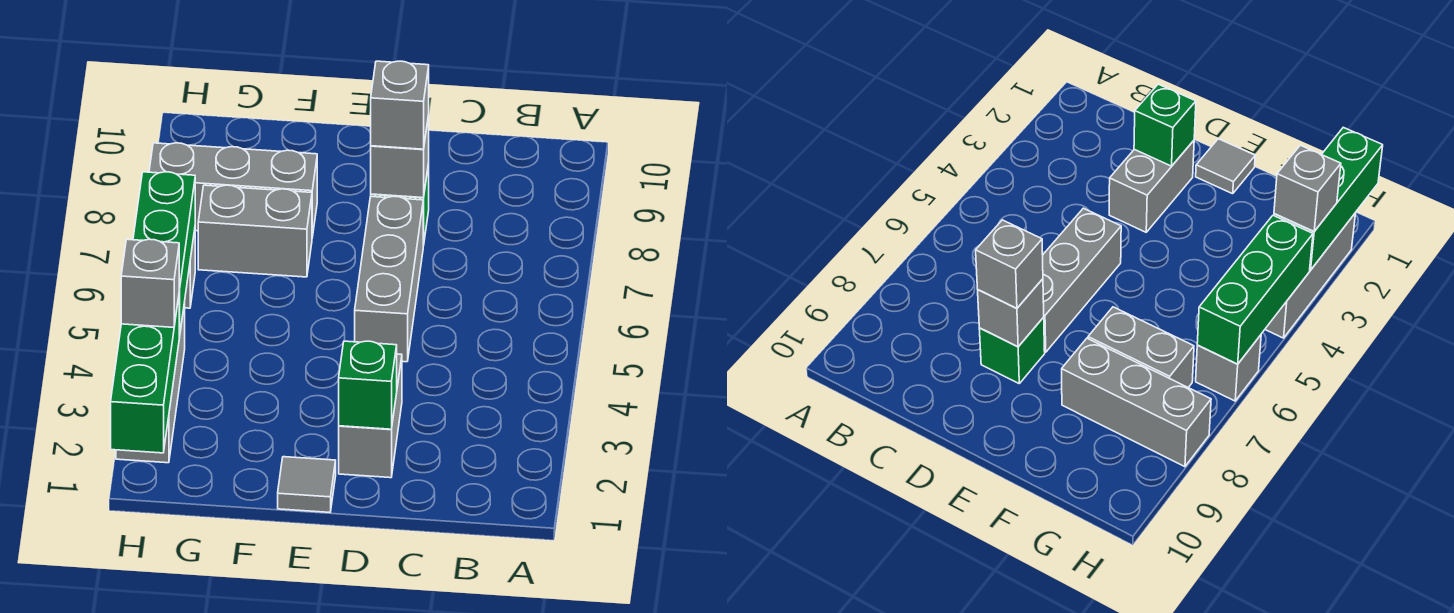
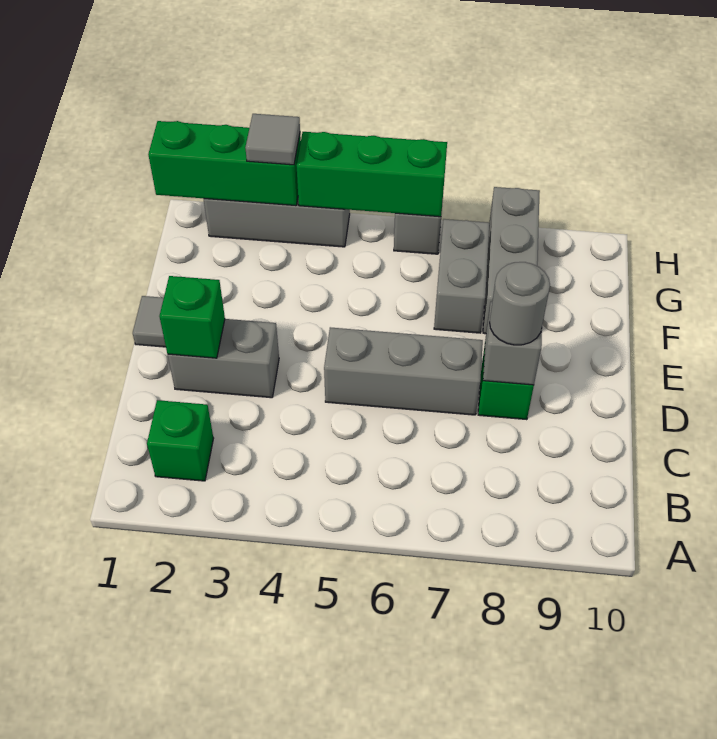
none -> green 1x1 brick [147,400,214,481]
grey 1x1 brick [371,61,429,149] -> grey 1x1 round brick [490,262,550,345]
grey 1x1 brick [121,239,179,327] -> grey 1x1 tile [245,114,300,165]

